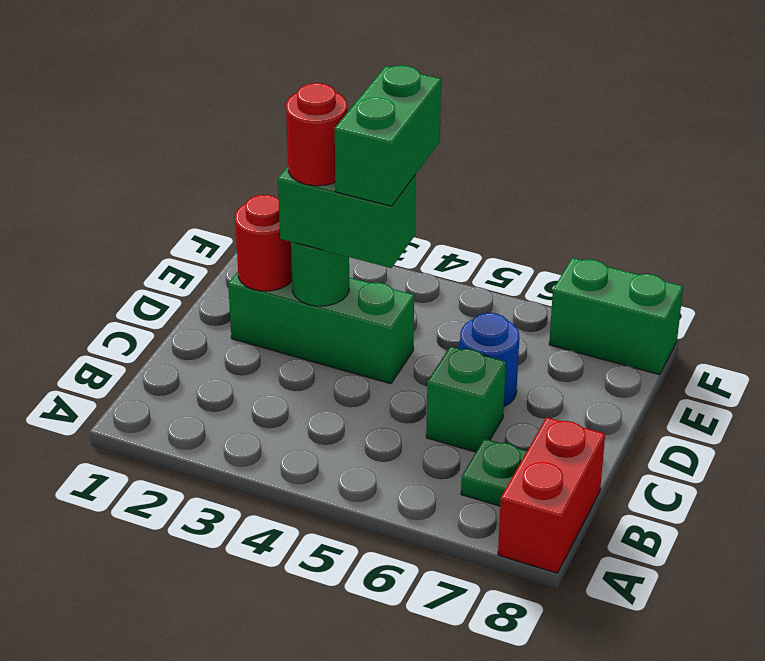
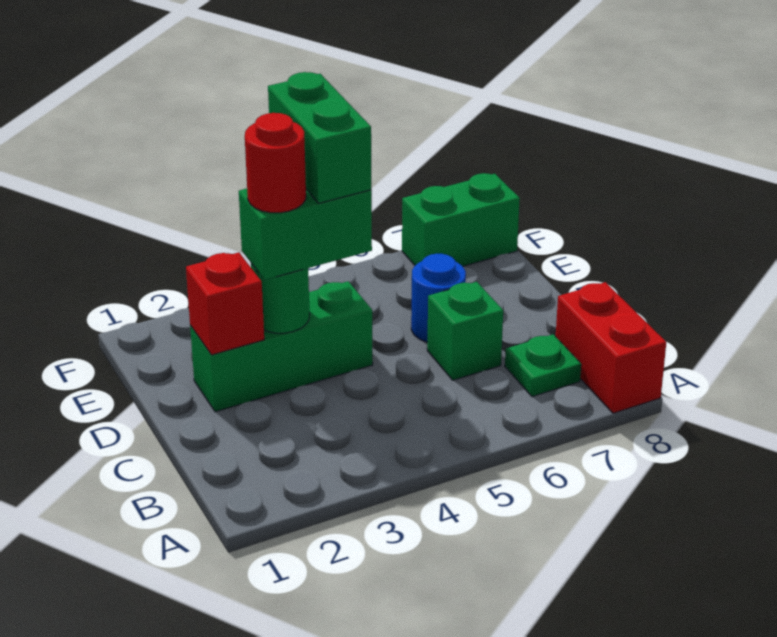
red 1x1 round brick [235,195,292,291] -> red 1x1 brick [186,252,264,355]

